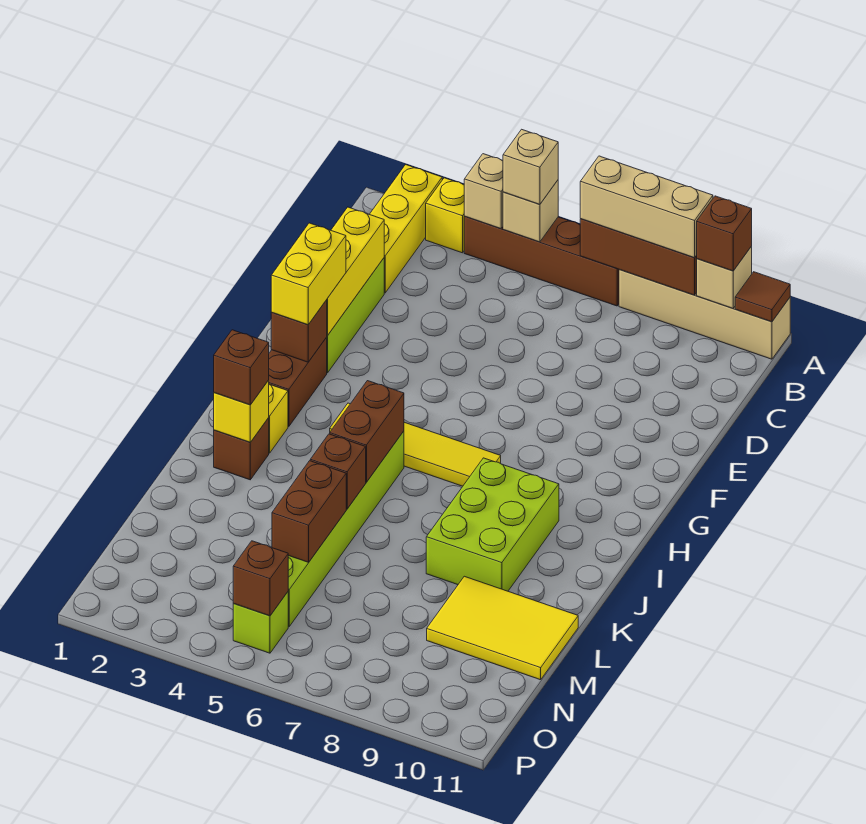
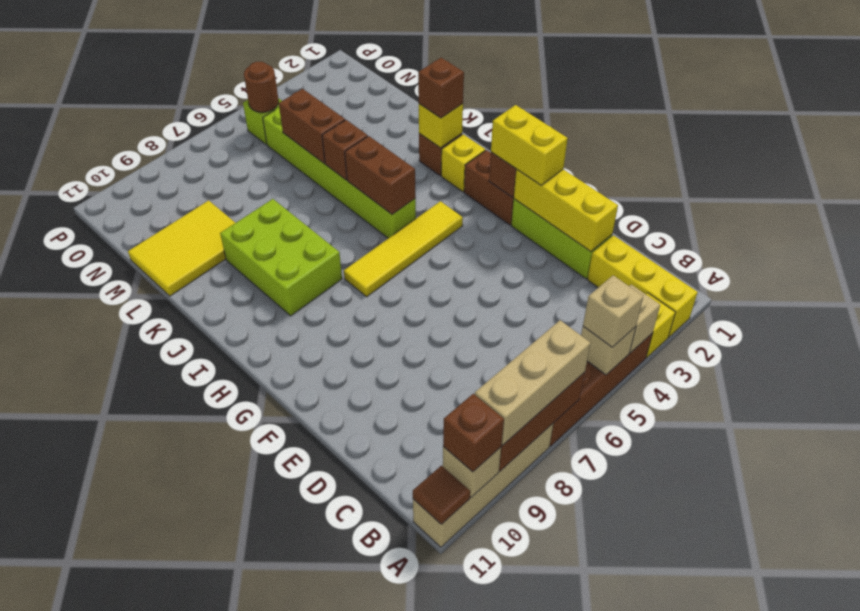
brown 1x1 brick [233,541,288,616] -> brown 1x1 round brick [244,62,279,112]

